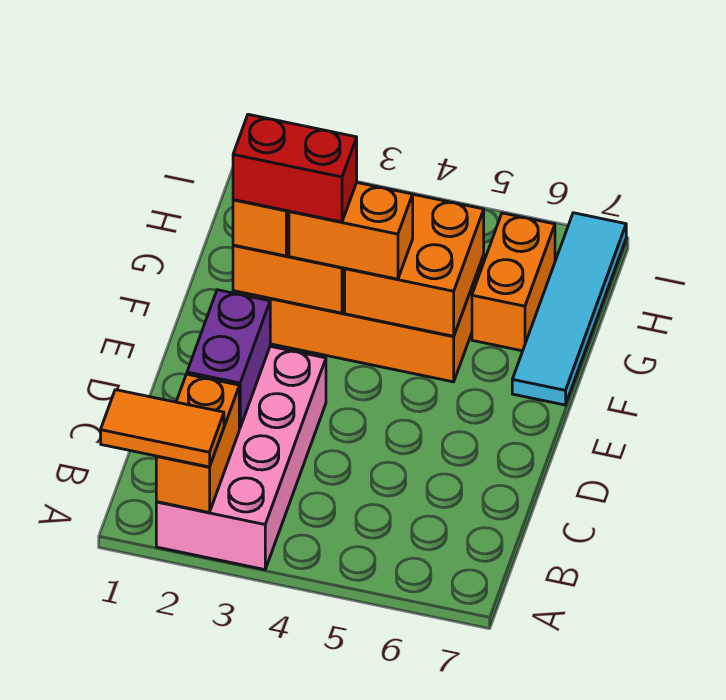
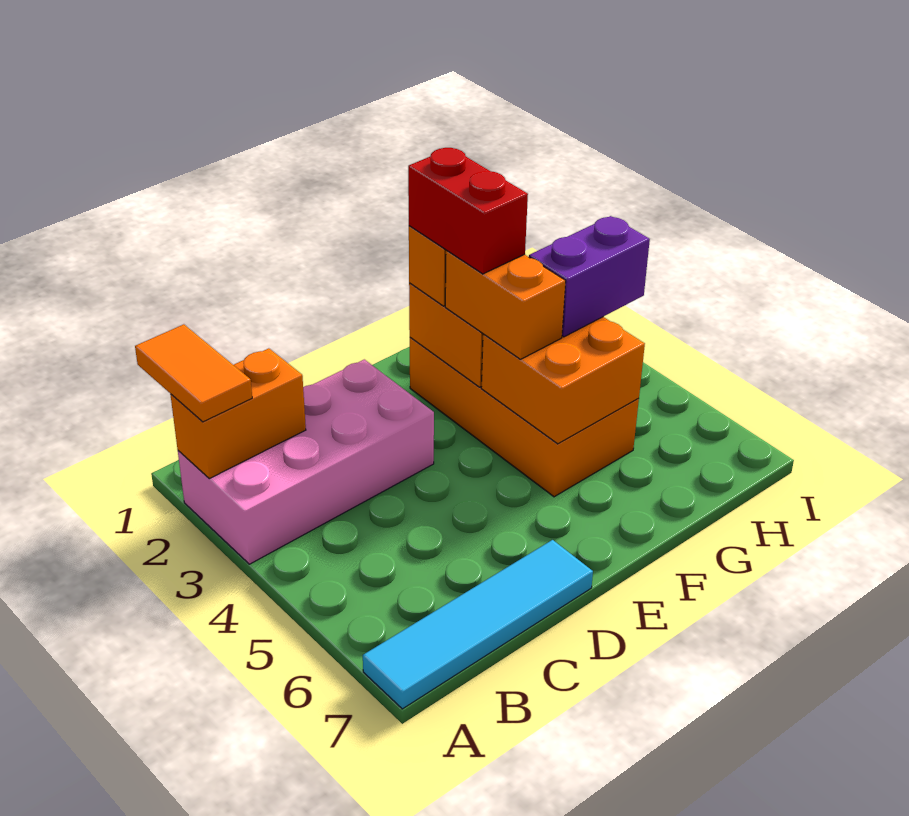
purple 1x2 brick [187,290,270,428] -> purple 1x2 brick moved to [529,216,650,337]
cyan 1x4 tile [512,213,626,405] -> cyan 1x4 tile moved to [363,540,593,709]
orange 1x2 brick [472,213,555,351] -> none

